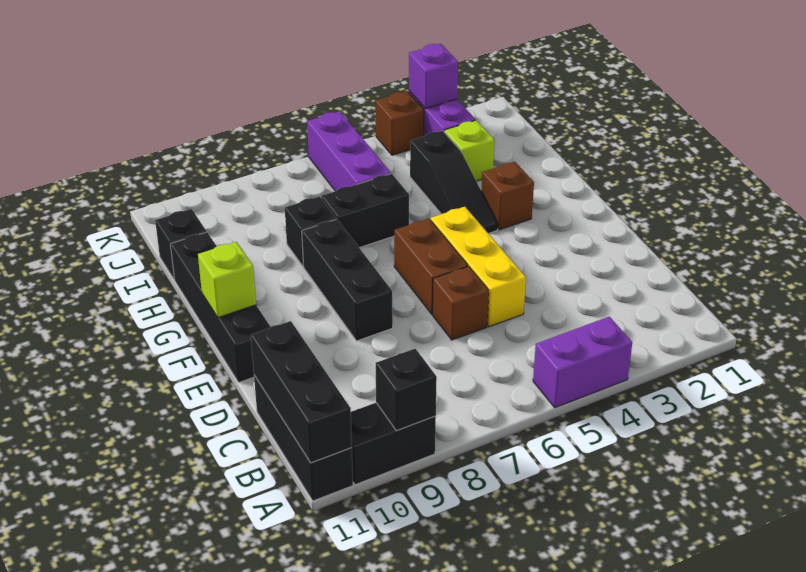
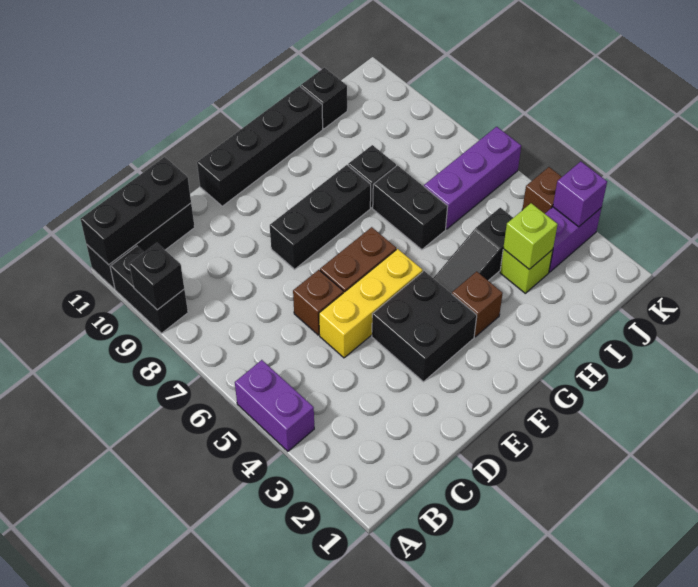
none -> black 2x2 brick [372,271,477,382]
lime 1x1 brick [198,242,256,318] -> lime 1x1 brick moved to [503,203,558,269]

